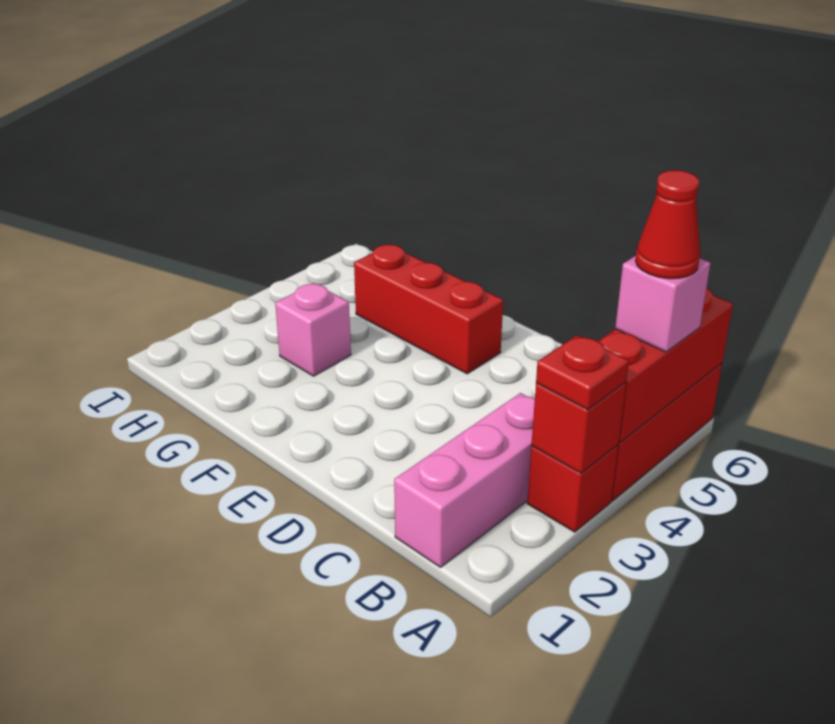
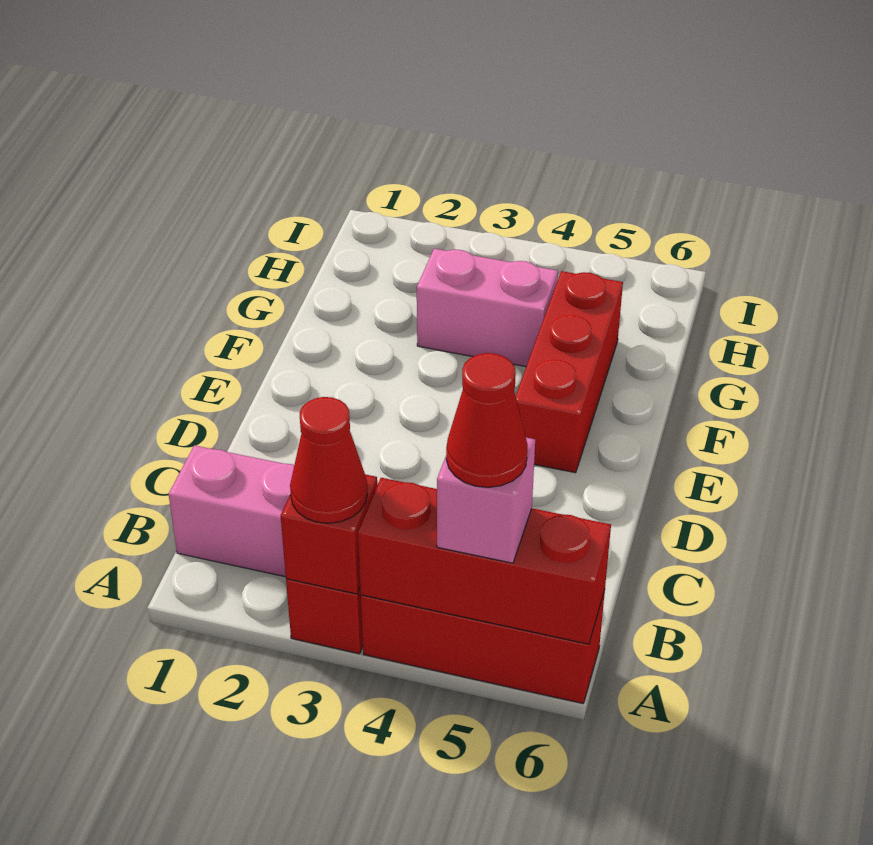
red 1x1 plate [536,335,629,410] -> red 1x1 cone [290,397,367,523]
pink 1x1 brick [275,283,351,376] -> pink 1x2 brick [417,249,558,367]

